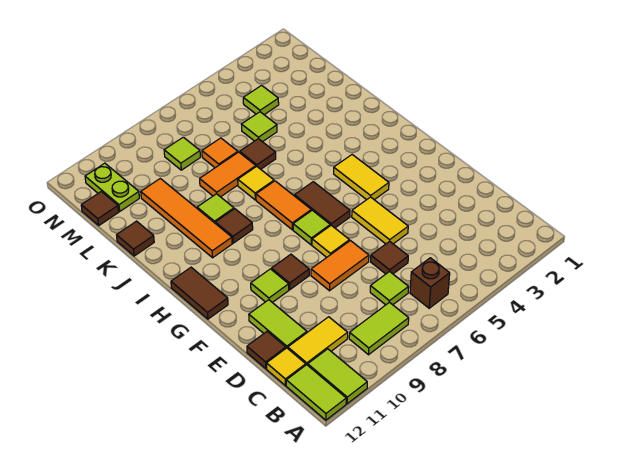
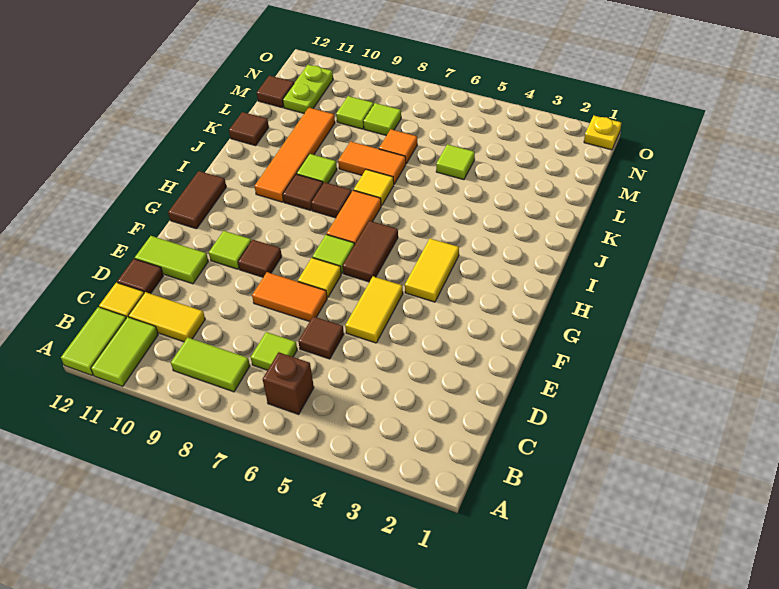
lime 1x2 tile [249,300,307,348] -> lime 1x2 tile turned to [135,236,208,284]
brown 1x1 tile [240,139,276,169] -> brown 1x1 tile moved to [311,182,352,218]
lime 1x1 tile [243,85,279,115] -> lime 1x1 tile moved to [336,96,374,129]
none -> yellow 1x1 plate [584,116,621,150]

